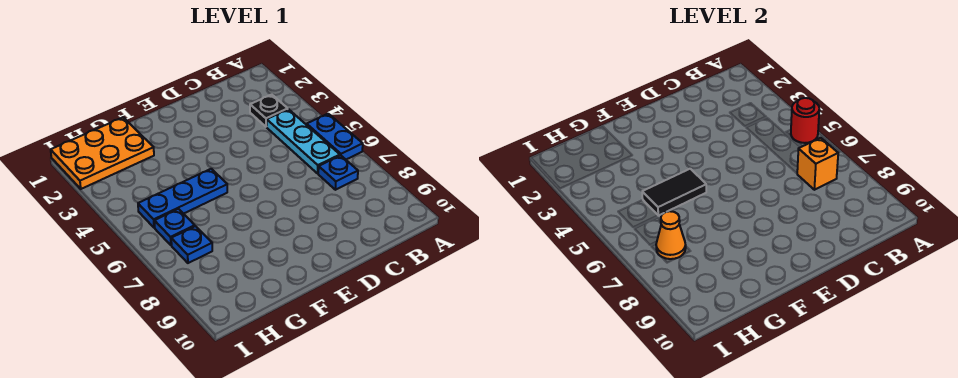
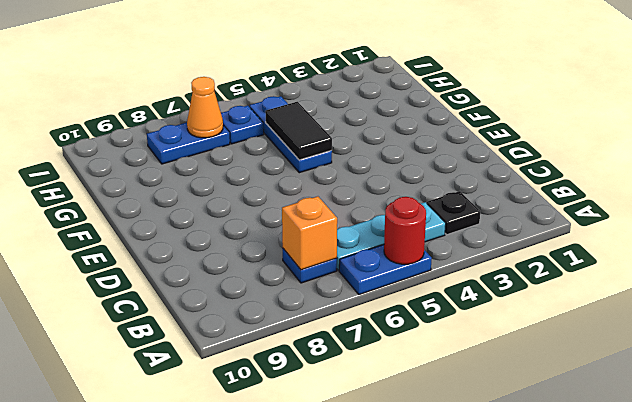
orange 2x3 plate [51,117,154,189] -> none
blue 1x1 plate [171,226,212,263] -> blue 1x2 plate [147,123,230,164]

